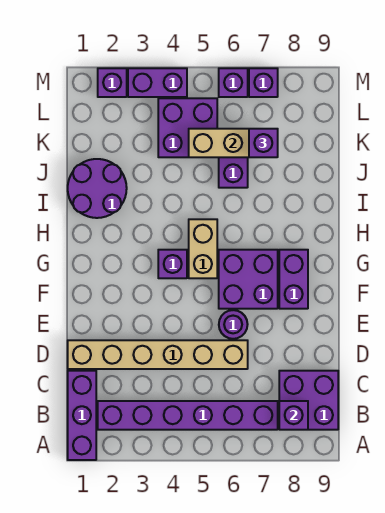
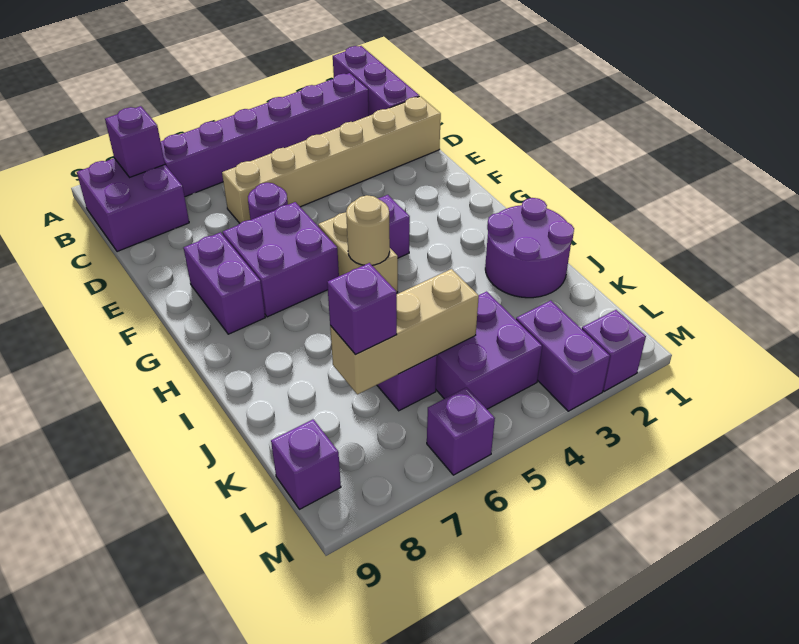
none -> tan 1x1 round brick [346,195,390,265]
purple 1x2 brick [128,68,187,97] -> purple 1x2 brick turned to [516,301,610,411]
purple 1x1 brick [249,68,278,97] -> purple 1x1 brick moved to [271,419,341,509]

